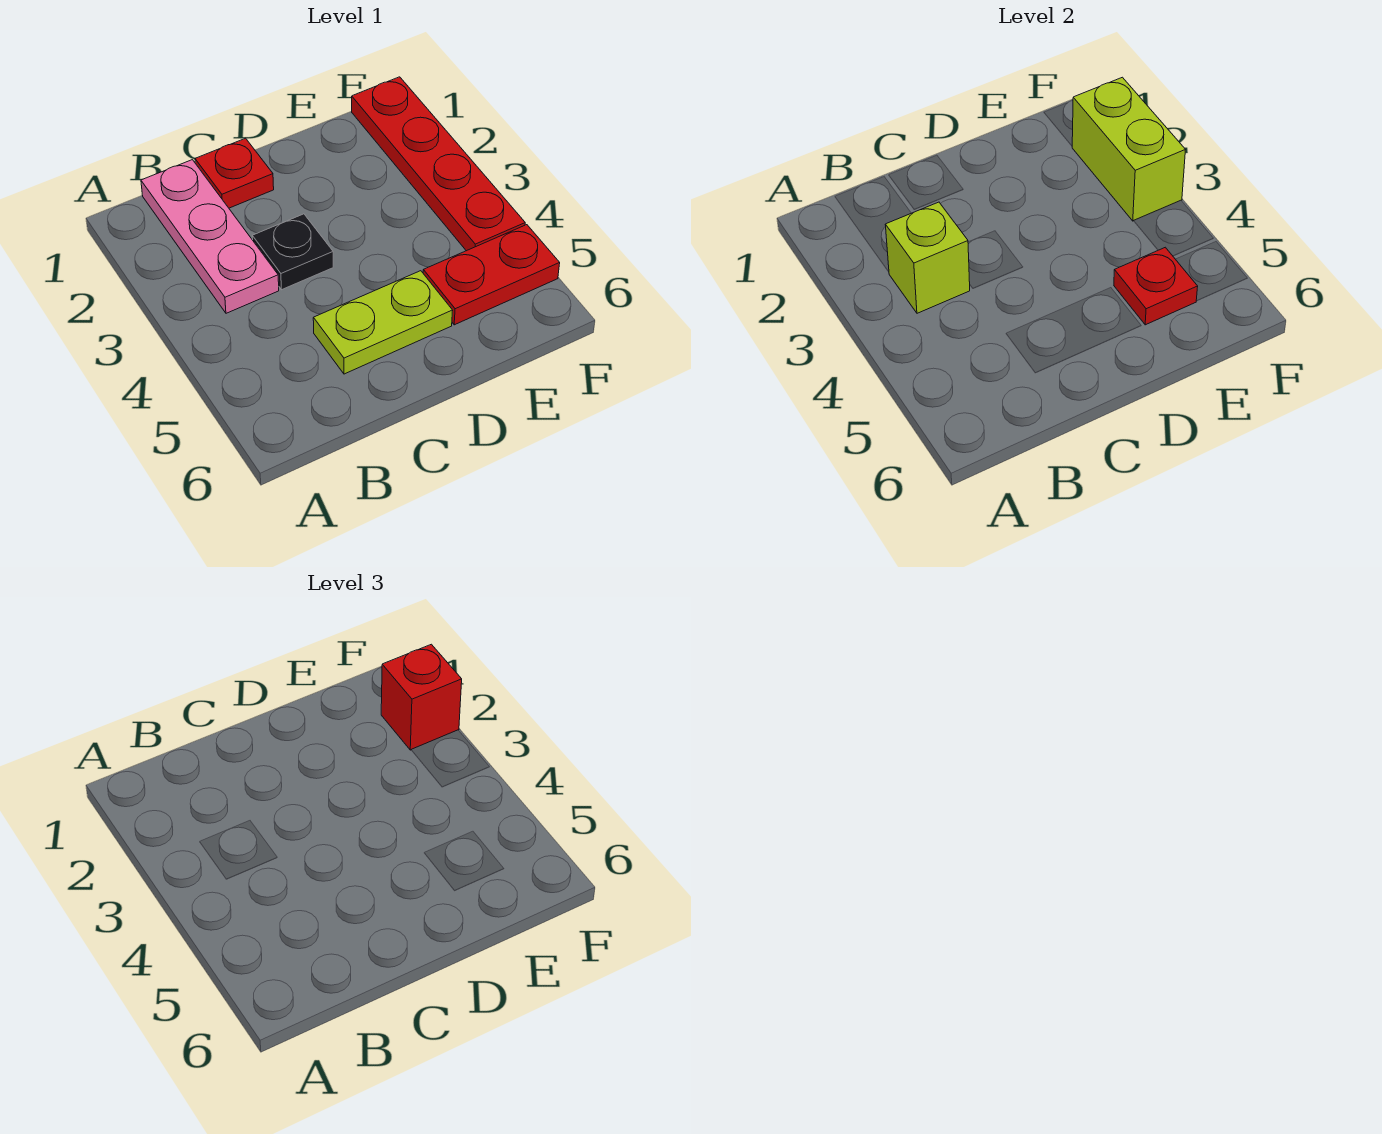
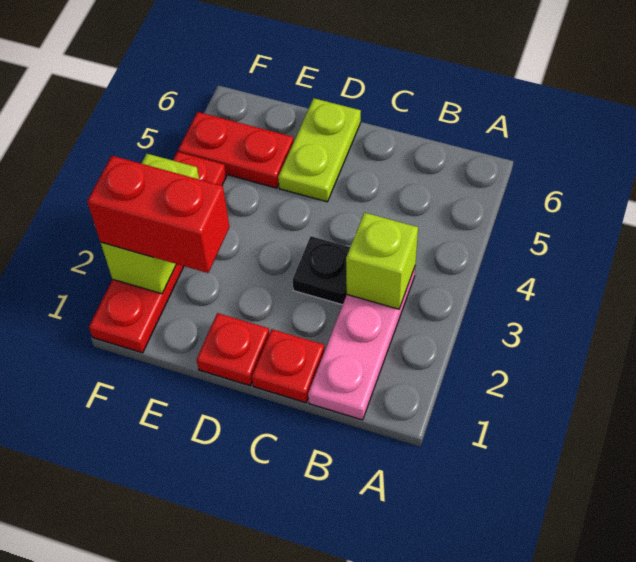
lime 1x2 plate [313,271,453,374] -> lime 1x2 plate turned to [278,98,361,202]
red 1x1 plate [1114,247,1198,325] -> red 1x1 plate moved to [197,313,270,386]
red 1x1 brick [381,644,462,750] -> red 1x2 brick [87,156,229,273]

